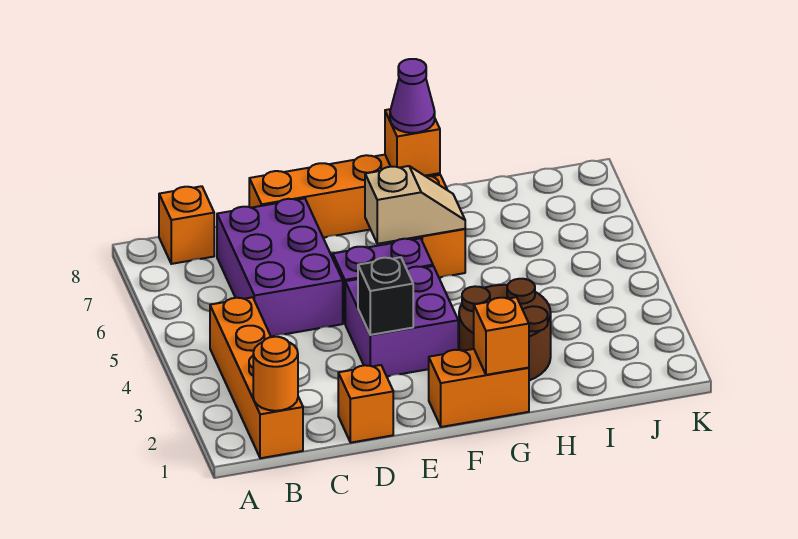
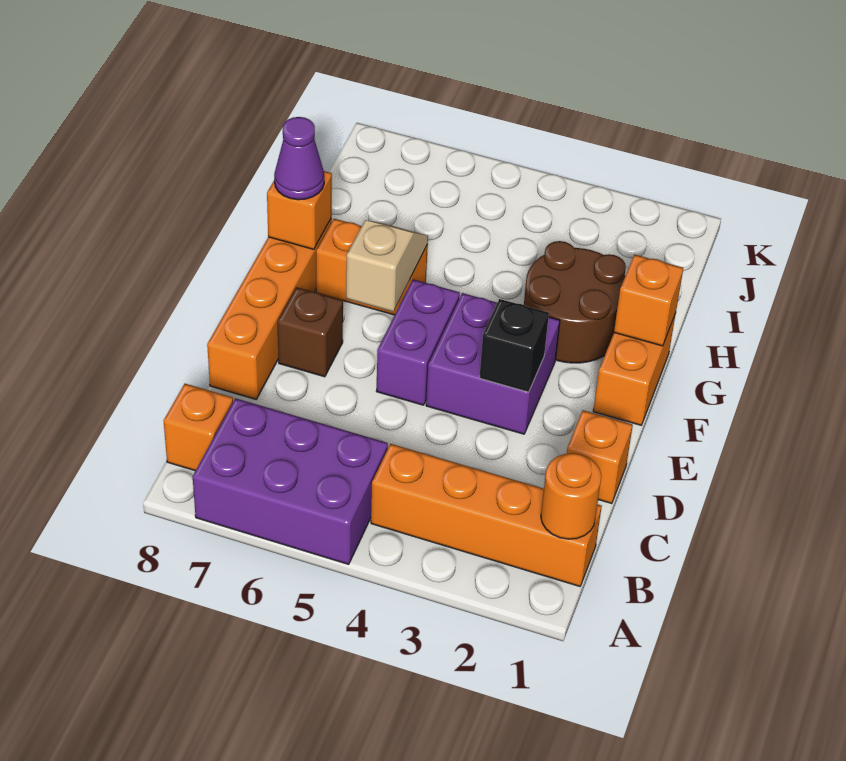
purple 2x3 brick [217,198,343,337] -> purple 2x3 brick moved to [193,398,388,564]
none -> brown 1x1 brick [278,287,343,377]

